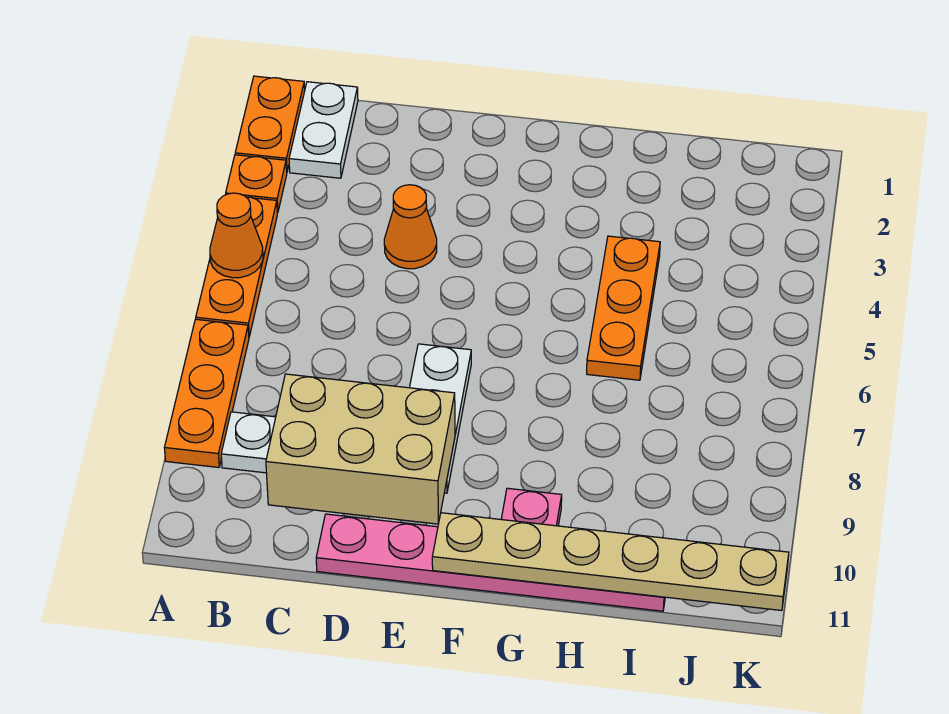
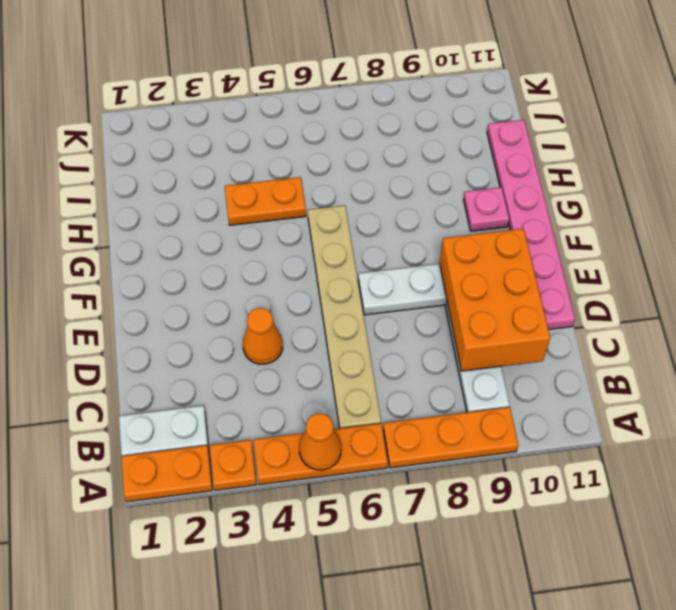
tan 2x3 brick [266,374,455,524] -> orange 2x3 brick [440,229,550,371]
tan 1x6 plate [432,513,789,611] -> tan 1x6 plate moved to [308,205,381,429]
orange 1x3 plate [587,236,660,380] -> orange 1x2 plate [225,177,306,225]

